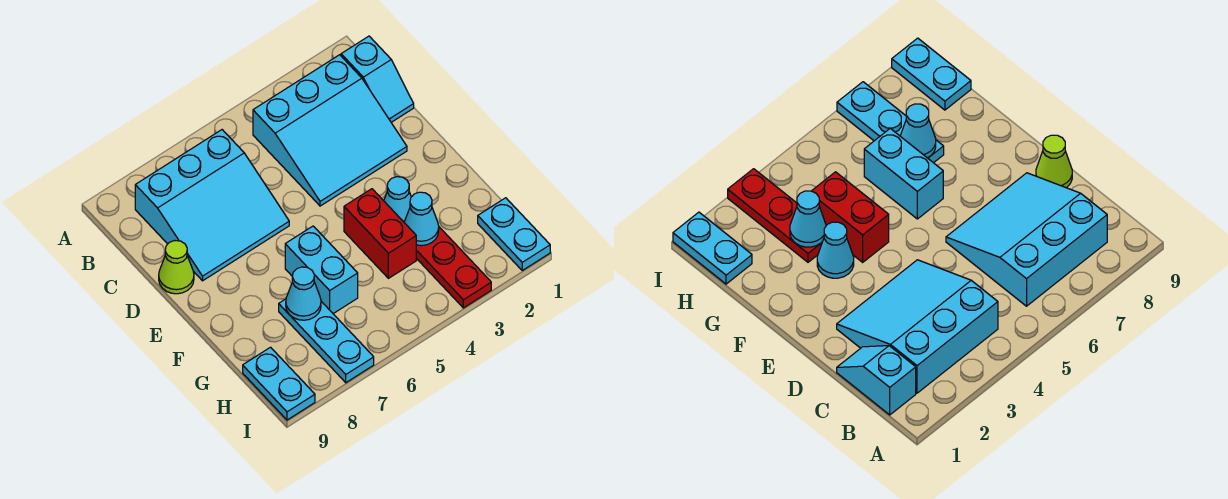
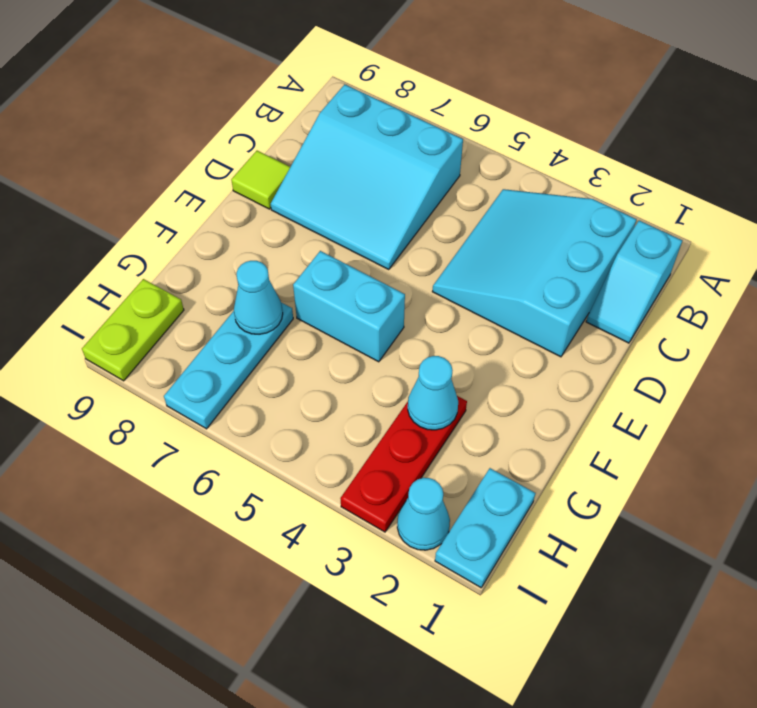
cyan 3x3 slope [253,55,407,206] -> cyan 3x3 slope turned to [432,189,637,357]
lime 1x1 cone [159,241,194,294] -> lime 1x1 tile [231,151,290,209]
cyan 1x1 cone [384,177,411,222] -> cyan 1x1 cone moved to [397,478,450,550]
red 1x2 brick [344,189,416,278] -> none
cyan 1x2 brick [285,226,358,314] -> cyan 1x2 brick turned to [293,251,405,362]
cyan 1x2 plate [243,347,315,420] -> lime 1x2 plate [82,279,184,381]

